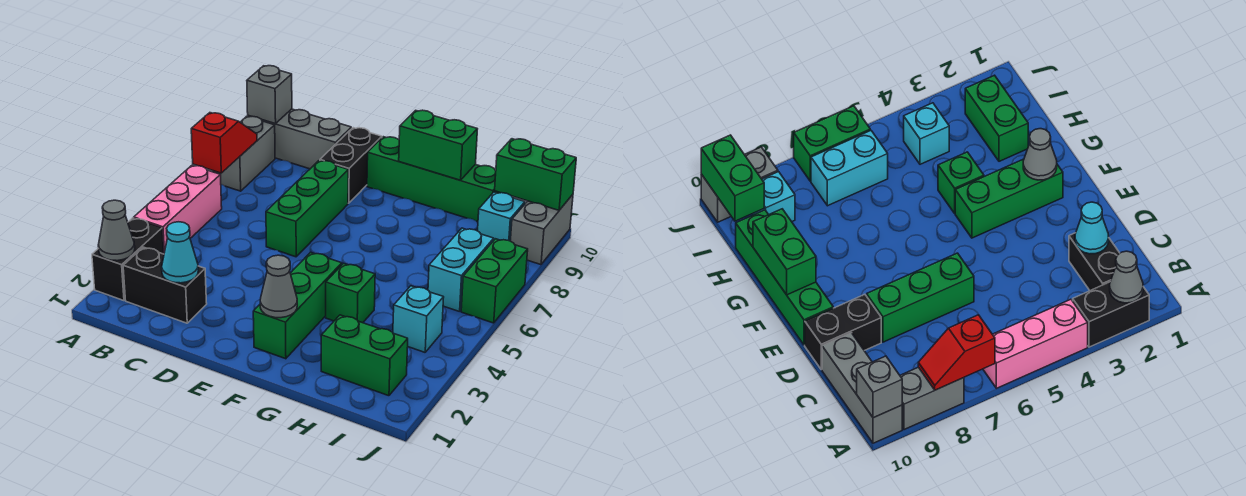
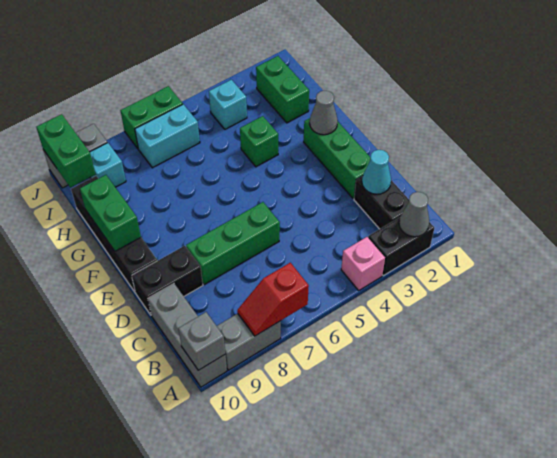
pink 1x3 brick [134,165,222,254] -> pink 1x1 brick [341,237,385,290]
green 1x4 brick [367,137,500,222] -> black 1x4 brick [71,176,157,293]
green 1x3 brick [253,252,342,359] -> green 1x3 brick turned to [304,118,370,199]

